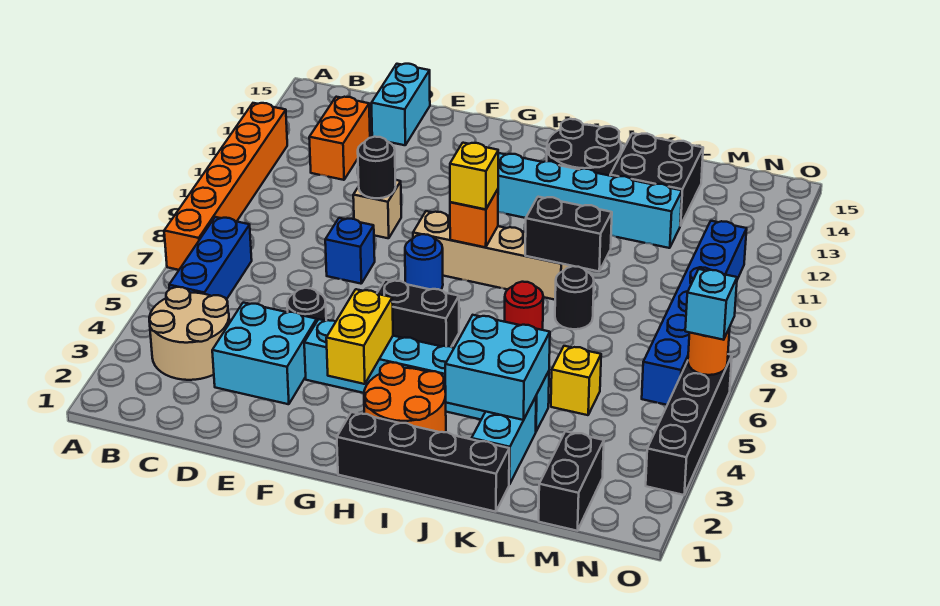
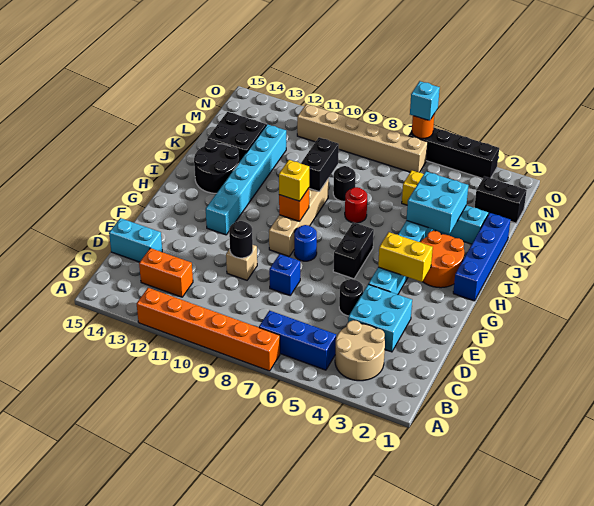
black 1x4 brick [337,412,509,512] -> blue 1x4 brick [453,213,510,301]
blue 1x6 brick [642,221,747,405] -> tan 1x6 brick [297,104,428,172]

